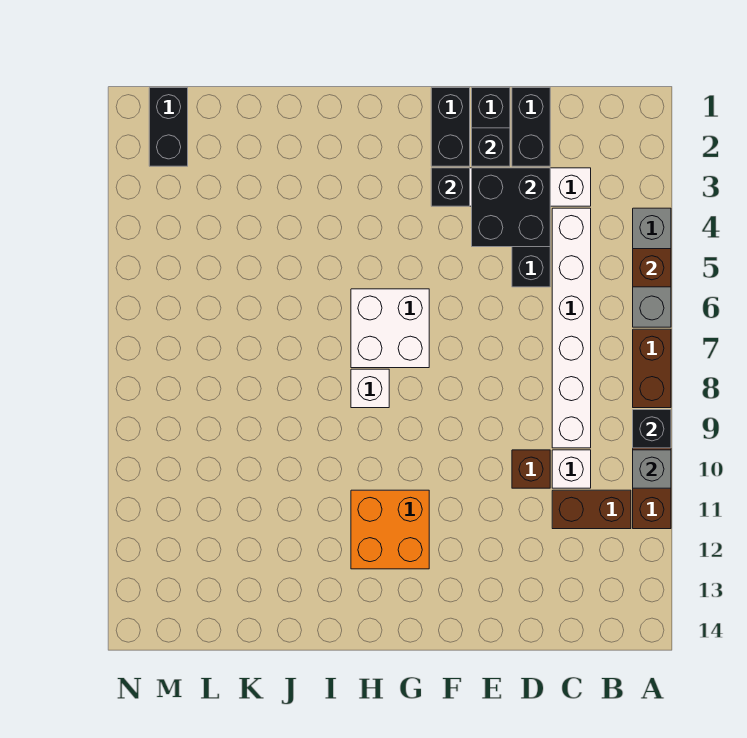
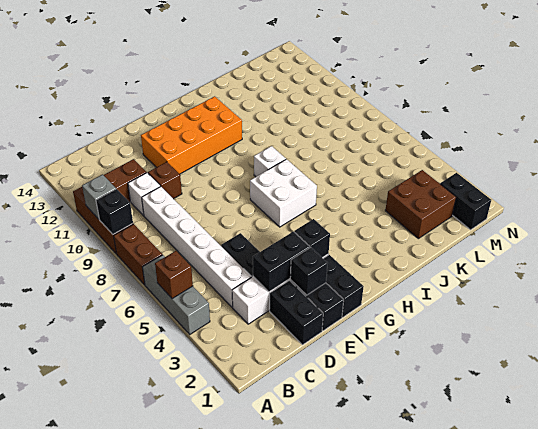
black 2x2 brick [472,168,550,247] -> black 1x2 brick [253,231,310,292]
orange 2x2 brick [351,490,429,569] -> orange 2x4 brick [141,96,242,174]
none -> brown 2x2 brick [385,170,456,239]

